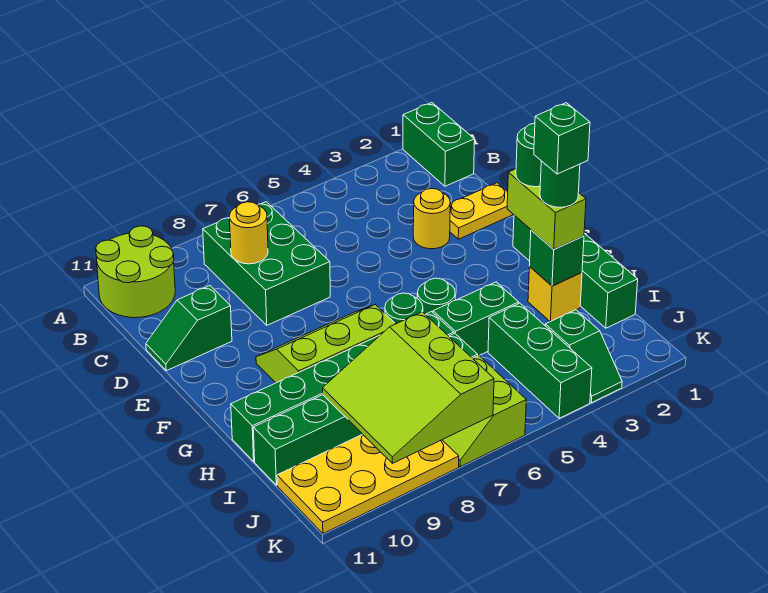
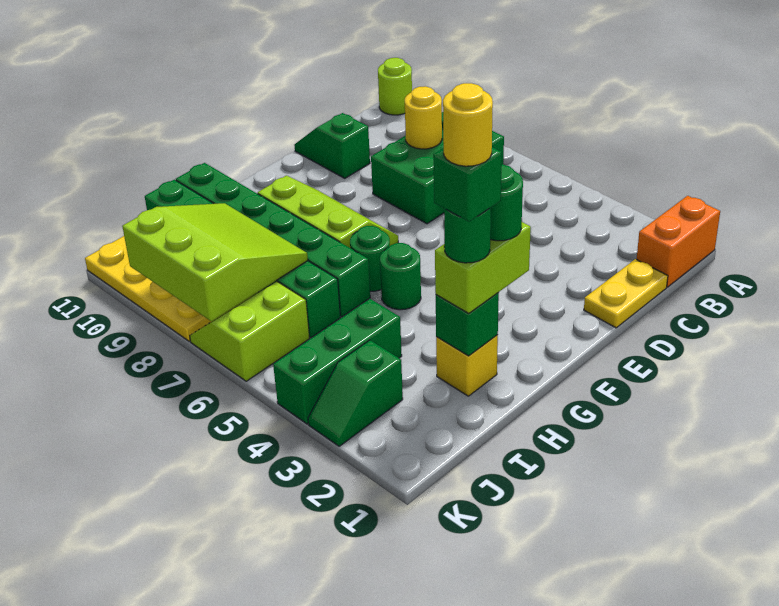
green 1x2 brick [403,103,475,186] -> orange 1x2 brick [637,196,720,287]
lime 2x2 round brick [96,226,175,318] -> lime 1x1 round brick [378,58,412,115]
yellow 1x2 plate [450,183,514,239] -> yellow 1x2 plate turned to [584,259,668,328]
yellow 1x1 round brick [413,188,450,249] -> yellow 1x1 round brick moved to [443,83,493,166]
green 1x4 brick [513,215,638,328] -> none
green 1x2 brick [433,282,519,355] -> none
lime 3x3 slope [323,312,494,463] -> lime 3x3 slope turned to [122,203,308,322]

